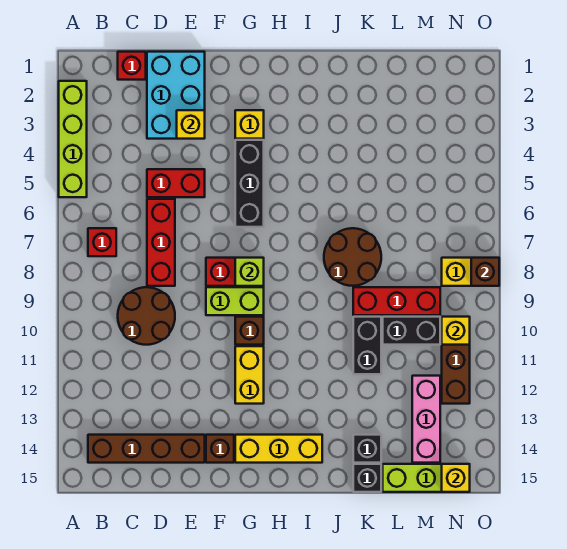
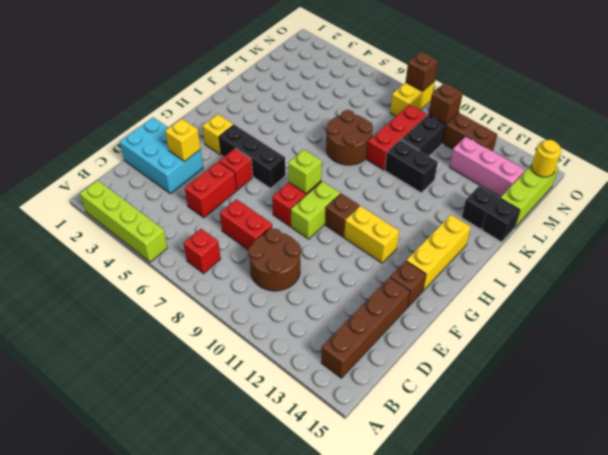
red 1x1 brick [118,52,146,80] -> red 1x1 brick moved to [219,148,253,190]
red 1x3 brick [147,199,175,286] -> red 1x2 brick [220,199,272,249]
yellow 1x1 brick [442,317,470,345] -> brown 1x1 brick [429,83,463,124]
yellow 1x1 brick [442,464,470,492] -> yellow 1x1 round brick [531,140,561,177]

